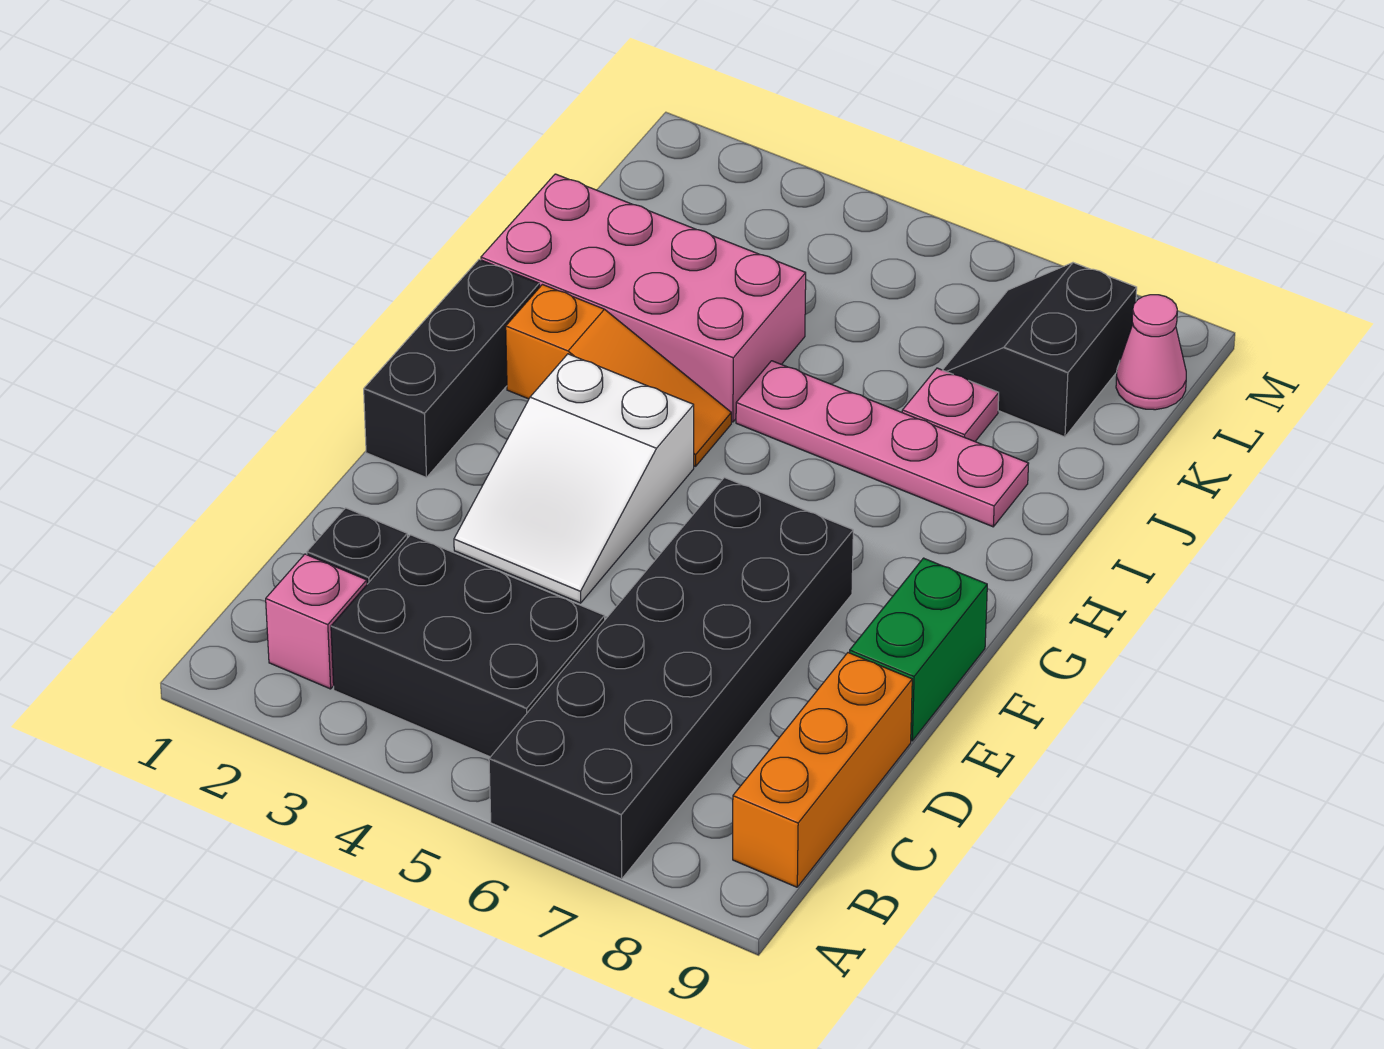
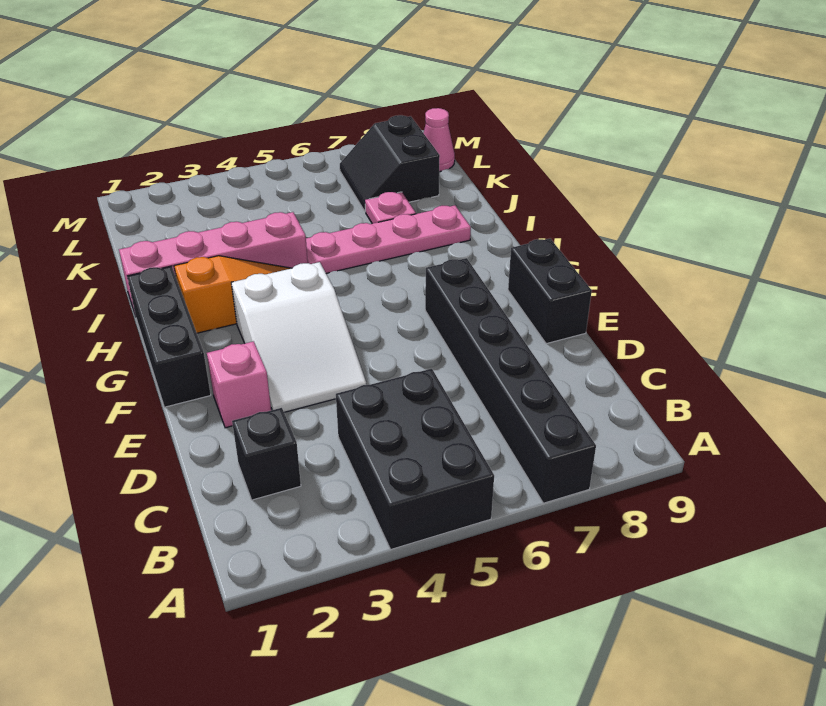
black 2x6 brick [489,477,853,879] -> black 1x6 brick [425,258,596,503]
pink 1x1 brick [266,554,367,689] -> pink 1x1 brick moved to [207,341,271,428]
black 2x3 brick [331,535,605,757] -> black 2x3 brick turned to [336,369,494,549]
orange 1x3 brick [733,653,912,887] -> none
green 1x2 brick [850,558,987,741] -> black 1x2 brick [508,239,592,344]
pink 2x4 brick [481,174,806,422] -> pink 1x4 brick [119,212,308,313]

